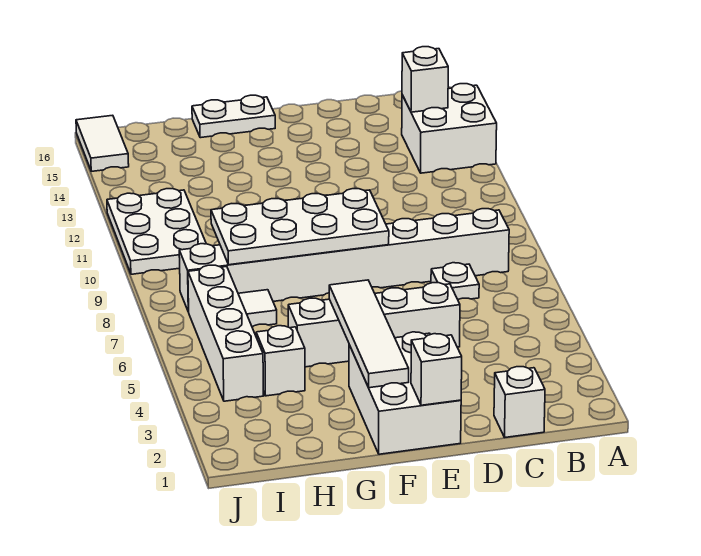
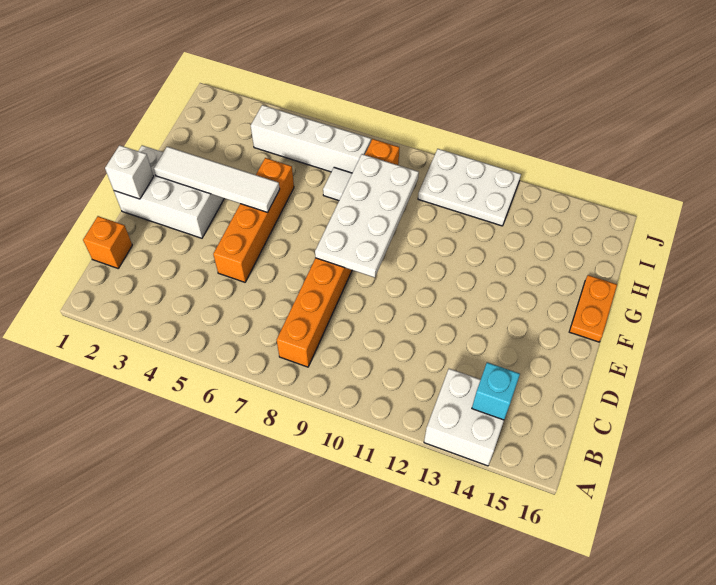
white 1x8 brick [179,209,509,312] -> orange 1x8 brick [277,139,399,367]
white 1x1 brick [402,47,448,112] -> cyan 1x1 brick [472,362,520,420]
white 1x1 brick [494,367,545,437] -> orange 1x1 brick [83,216,132,268]
white 1x1 plate [431,263,479,299] -> none
white 1x4 brick [288,283,460,367] -> orange 1x4 brick [213,158,294,282]
white 1x2 plate [192,95,275,138] -> orange 1x2 plate [569,275,617,342]
white 1x1 brick [256,326,305,396] -> none
white 1x2 tile [76,115,129,171] -> none

